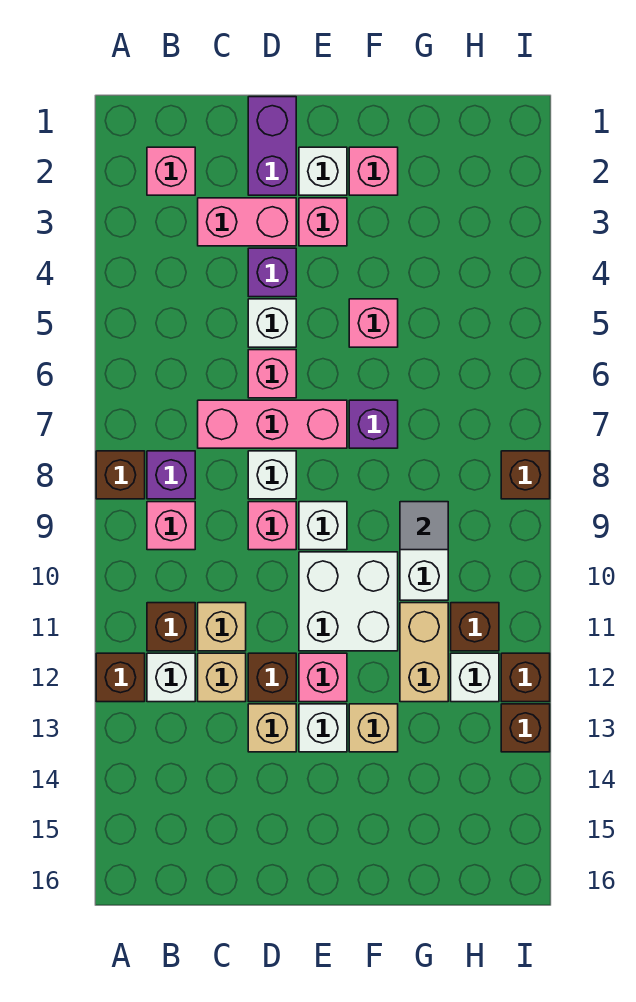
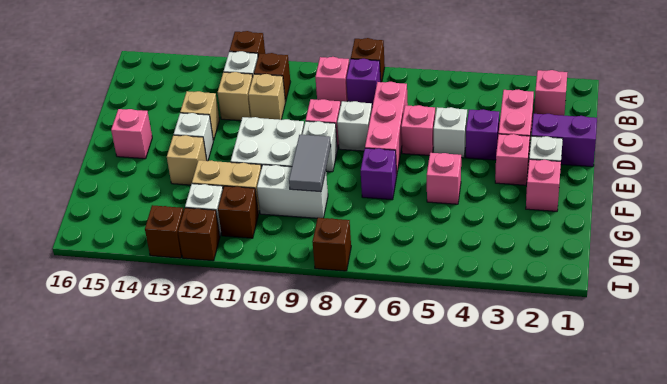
brown 1x1 brick [248,653,296,702] -> none
pink 1x1 brick [299,653,347,702] -> pink 1x1 brick moved to [111,109,152,159]
grey 1x1 tile [400,502,448,550] -> grey 1x2 tile [289,135,331,192]

